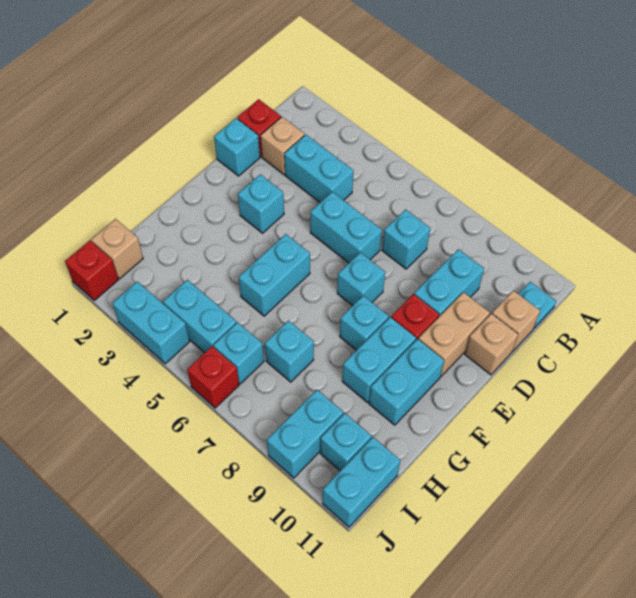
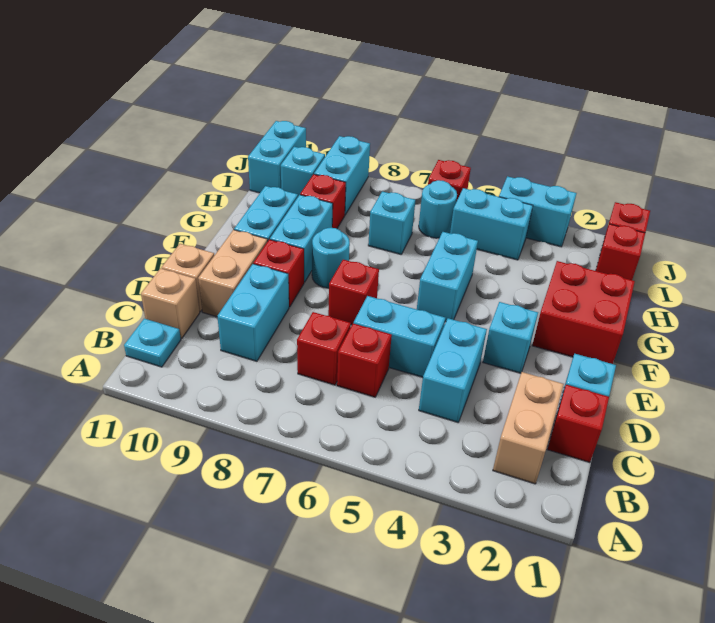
tan 1x1 brick [261,117,305,174] -> tan 1x2 brick [493,372,564,484]
cyan 1x2 brick [284,135,353,202] -> cyan 1x2 brick turned to [419,318,487,422]
none -> red 1x1 brick [337,324,392,397]
cyan 1x1 brick [382,210,430,269] -> red 1x1 brick [297,312,351,385]
cyan 1x1 brick [337,252,385,306] -> red 1x1 brick [328,260,379,325]
none -> red 2x2 brick [532,261,635,364]
cyan 1x1 brick [340,296,389,350] -> cyan 1x1 round brick [312,228,350,288]
none -> red 1x1 brick [300,174,346,229]
tan 1x1 brick [91,219,143,279] -> red 1x1 brick [596,224,645,280]
cyan 1x1 brick [213,322,264,384] -> cyan 1x1 round brick [419,180,457,238]

